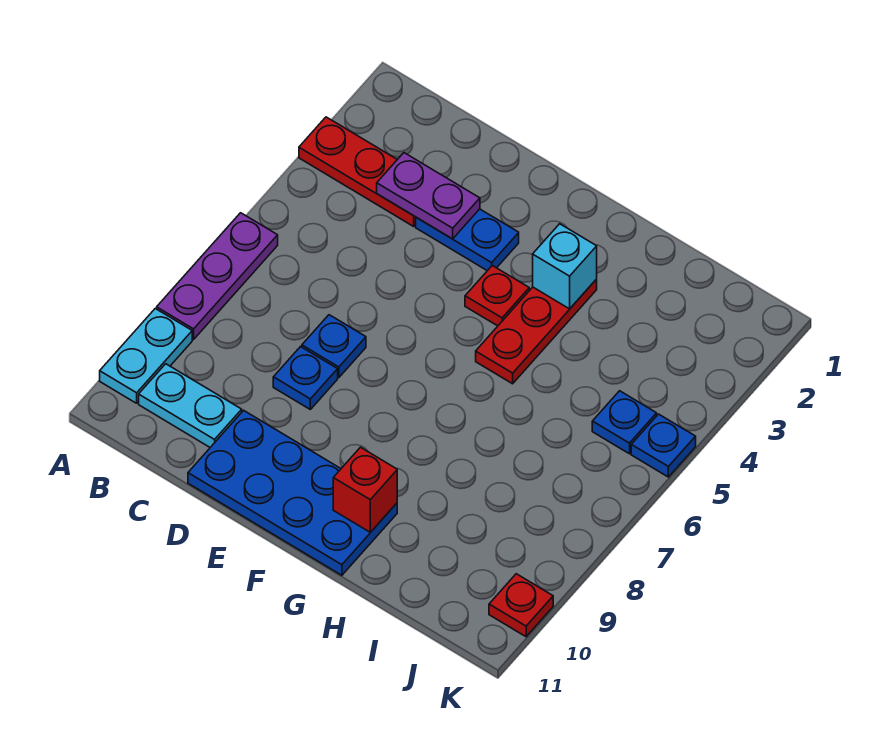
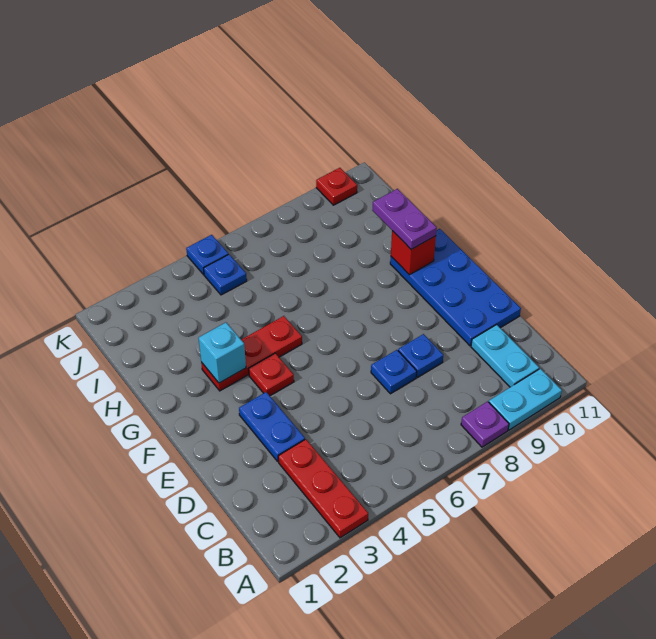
purple 1x3 plate [157,213,278,339] -> purple 1x1 plate [461,401,509,447]
purple 1x2 plate [377,153,480,239] -> purple 1x2 plate moved to [372,189,437,249]

